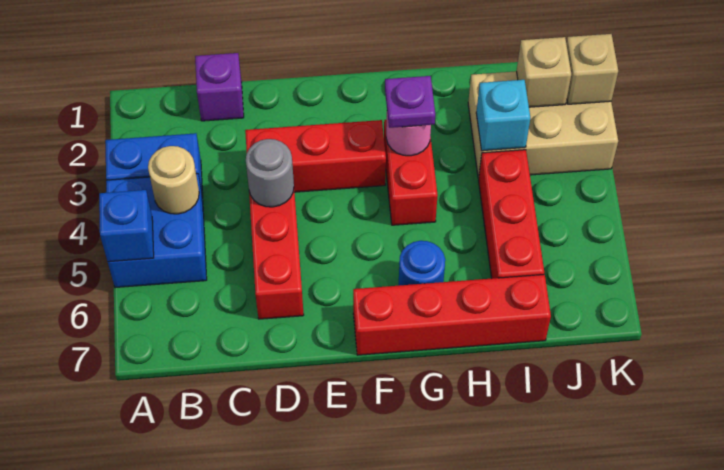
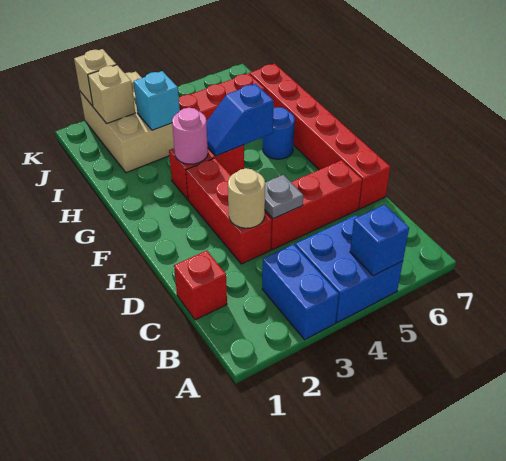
tan 1x1 round brick [148,146,199,214] -> tan 1x1 round brick moved to [228,168,265,228]
purple 1x1 brick [195,53,244,121] -> red 1x1 brick [174,251,227,320]
grey 1x1 round brick [246,139,294,207] -> grey 1x1 plate [265,175,303,219]
red 1x4 brick [353,275,551,355] -> red 1x6 brick [250,64,390,209]
purple 1x1 plate [385,76,435,128] -> none
none -> blue 1x2 slope [206,84,274,156]

